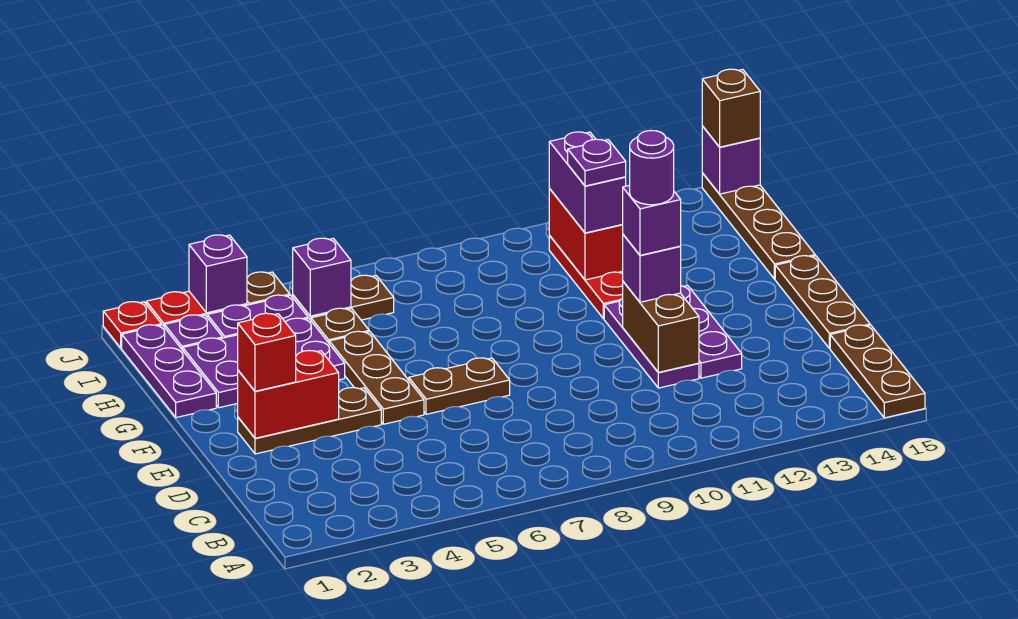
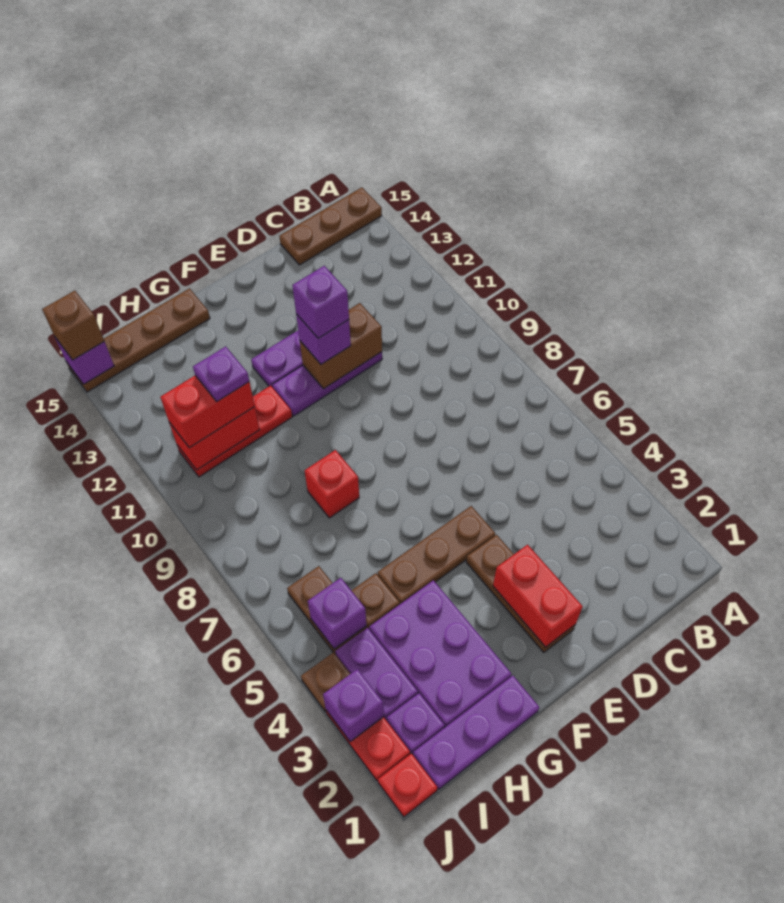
brown 1x3 plate [775,256,870,349] -> none
red 1x1 brick [238,313,296,391] -> red 1x1 brick moved to [305,450,359,518]
brown 1x2 plate [409,358,510,414] -> none
purple 1x1 round brick [630,131,674,205] -> none
purple 1x2 brick [549,132,626,233] -> red 1x2 brick [161,376,255,448]

